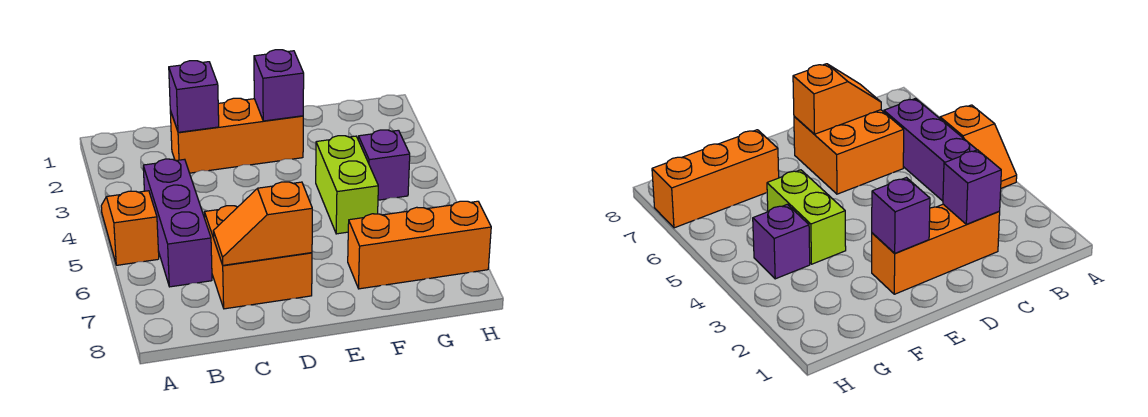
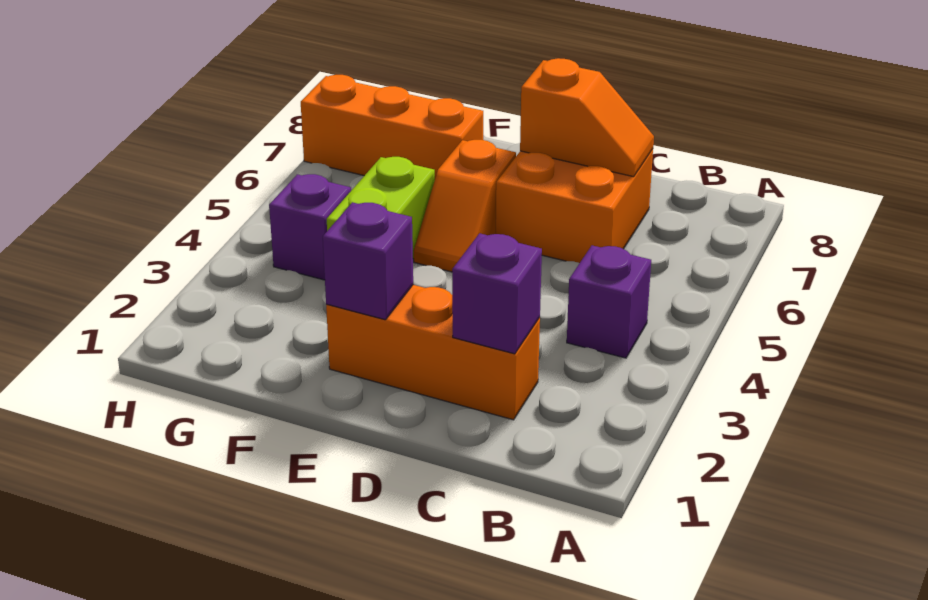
orange 1x2 slope [101,191,159,265] -> orange 1x2 slope moved to [414,140,516,272]
purple 1x3 brick [143,159,212,287] -> purple 1x1 brick [567,245,651,358]

